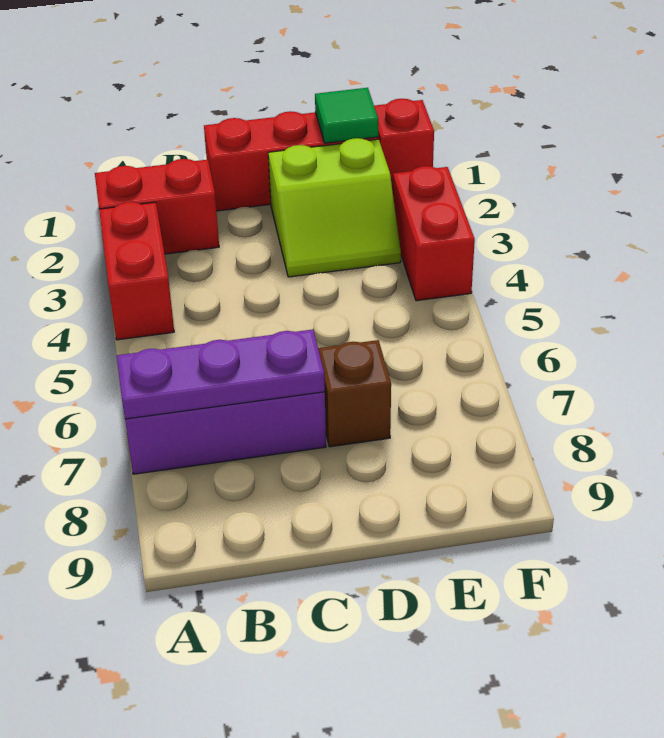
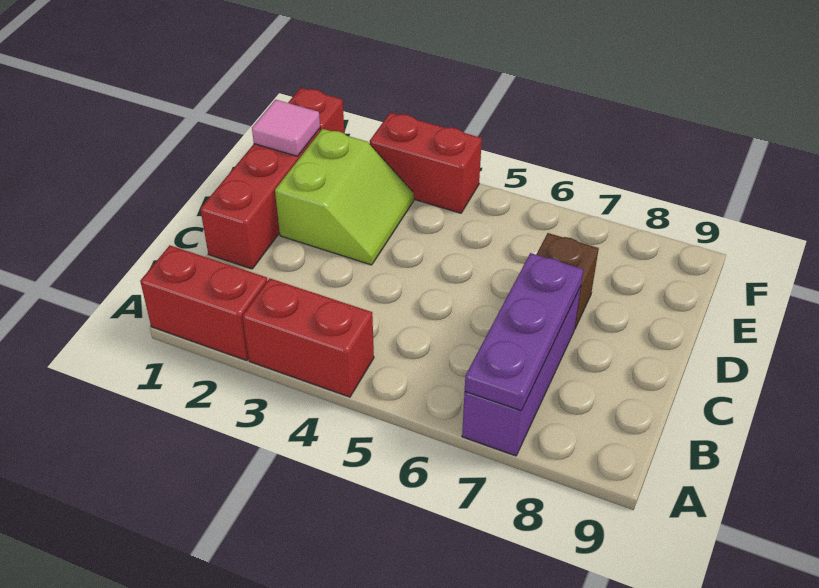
red 1x2 brick [95,159,219,254] -> red 1x2 brick turned to [140,245,267,360]
green 1x1 tile [315,88,378,143] -> pink 1x1 tile [252,100,320,156]

